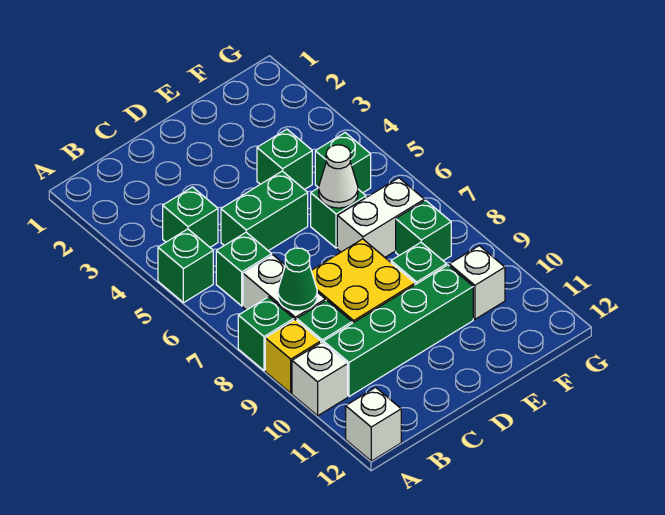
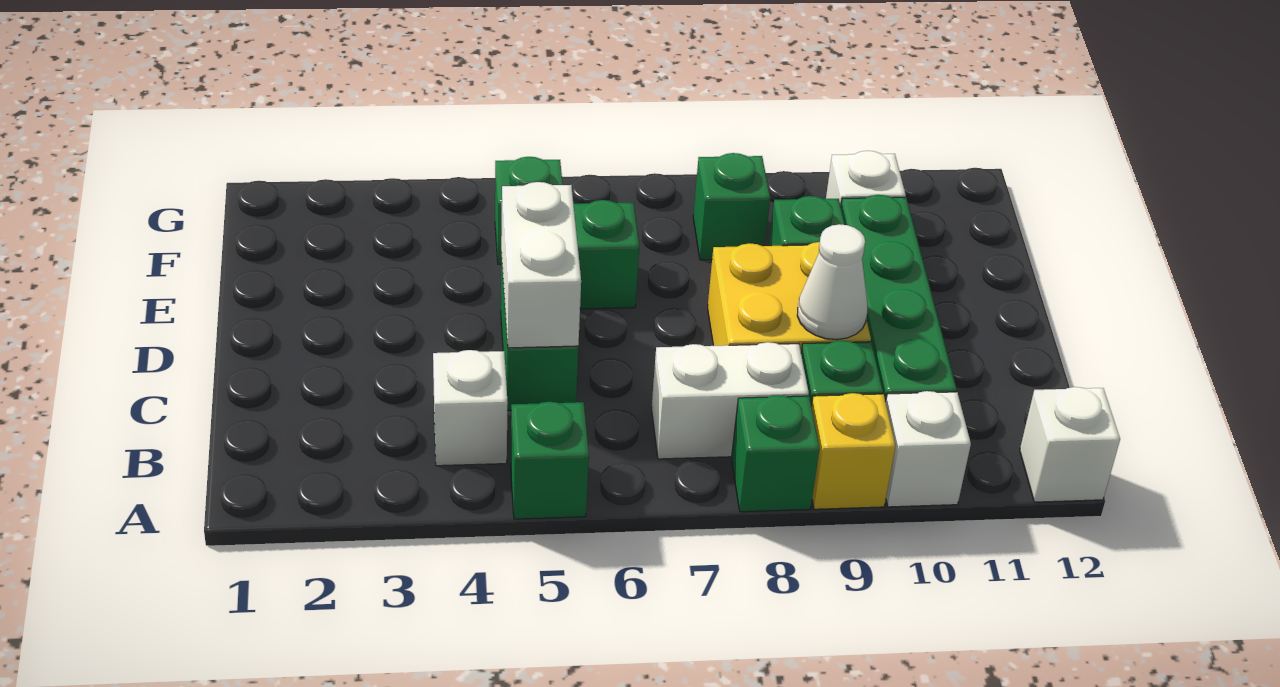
green 1x1 brick [163,187,218,247] -> white 1x1 brick [433,350,508,466]
green 1x1 brick [216,232,272,306] -> none
green 1x1 cone [278,248,317,311] -> none
green 1x1 brick [257,129,312,190] -> none
white 1x1 cone [319,145,358,208] -> white 1x1 cone moved to [797,224,867,340]
white 1x2 brick [337,178,424,257] -> white 1x2 brick moved to [501,182,581,348]

